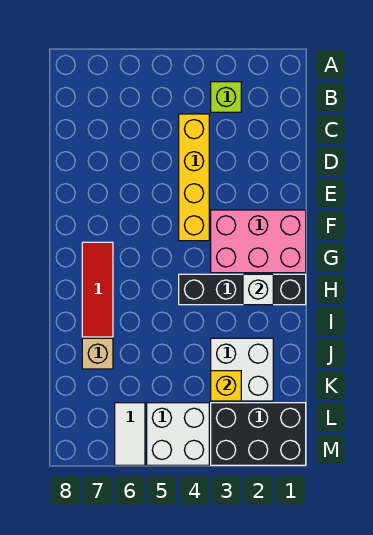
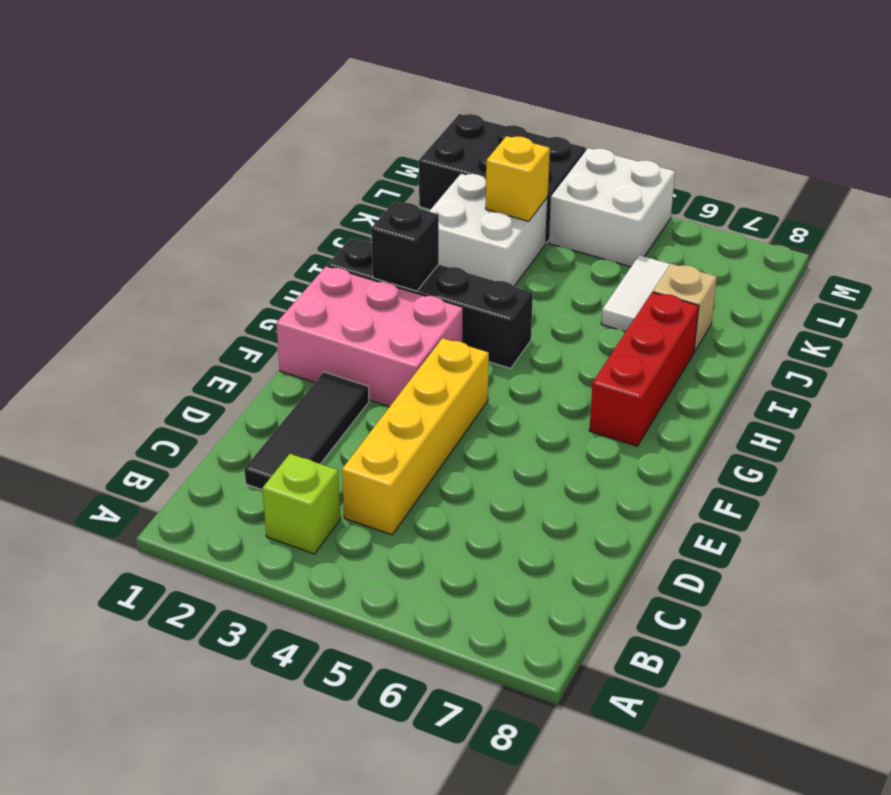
none -> black 1x3 tile [245,372,369,490]
red 1x3 tile [82,242,113,337] -> red 1x3 brick [589,292,699,446]
white 1x1 brick [243,274,273,305] -> black 1x1 brick [371,202,439,291]
white 1x2 tile [115,403,145,465] -> white 1x2 tile moved to [601,255,670,332]

